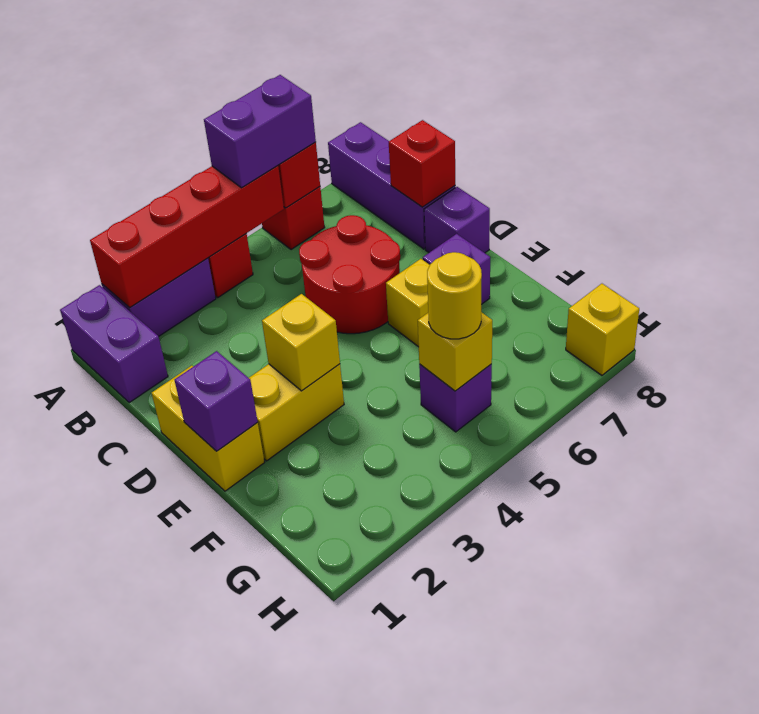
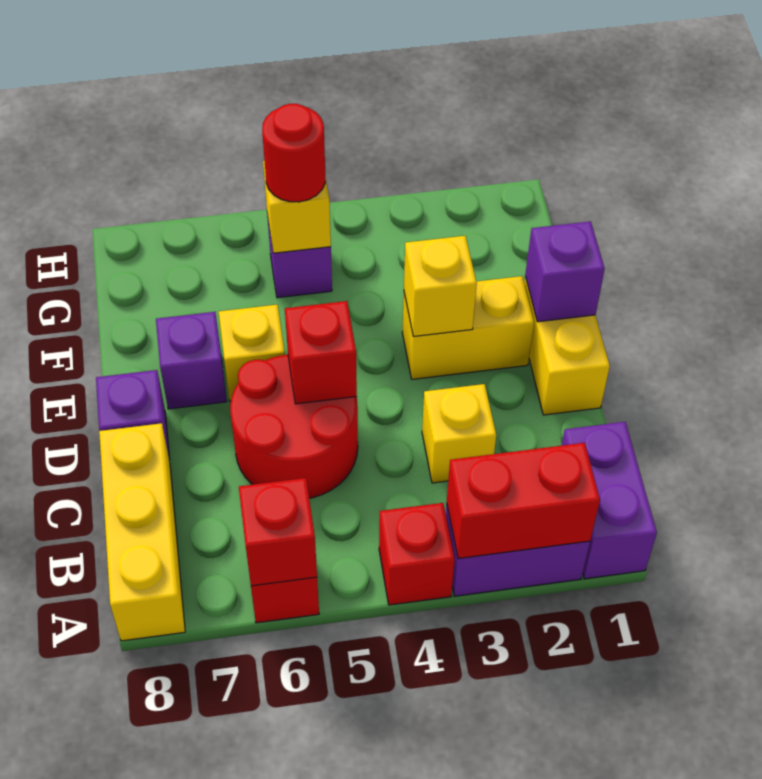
red 1x4 brick [90,166,284,308] -> red 1x2 brick [447,443,600,558]
purple 1x2 brick [204,75,316,188] -> none
purple 1x3 brick [328,122,455,249] -> yellow 1x3 brick [99,423,185,641]
red 1x1 brick [389,120,455,207] -> red 1x1 brick moved to [285,301,357,404]
yellow 1x1 round brick [427,252,482,339] -> red 1x1 round brick [262,104,325,202]
yellow 1x1 brick [566,284,639,375] -> yellow 1x1 brick moved to [422,384,496,483]

